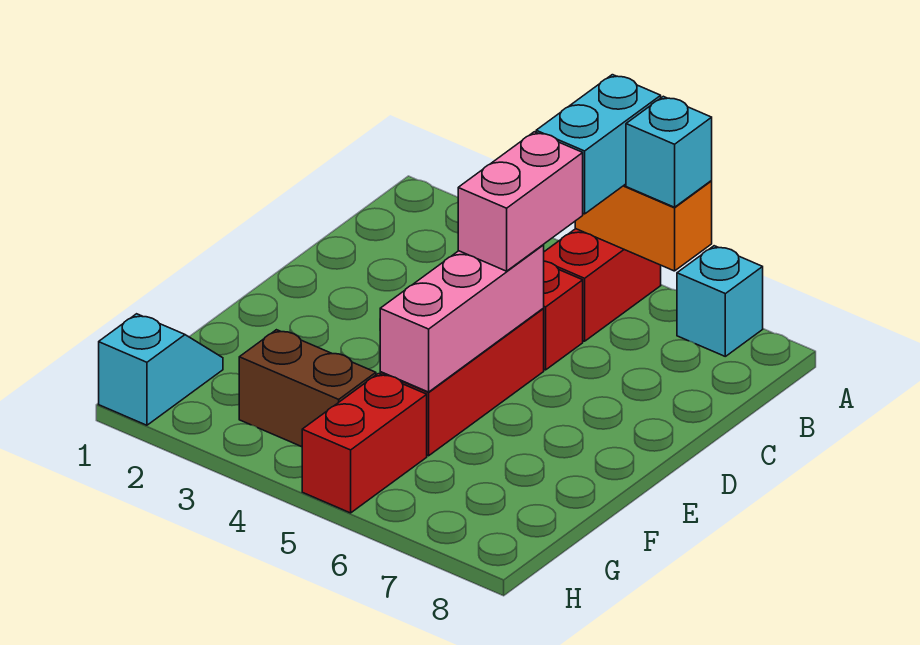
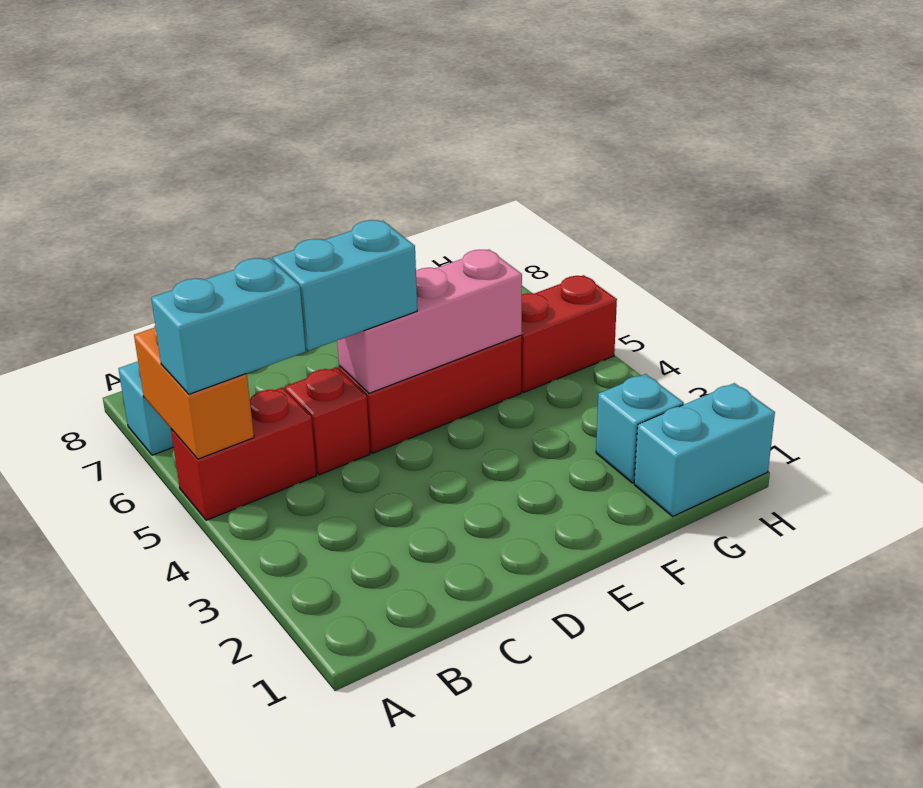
cyan 1x1 brick [626,96,712,207] -> cyan 1x1 brick moved to [596,374,684,483]
pink 1x2 brick [458,132,583,271] -> cyan 1x2 brick [272,220,417,351]
cyan 1x2 slope [99,314,223,425] -> cyan 1x2 brick [634,383,775,516]
brown 1x2 brick [239,330,376,447] -> none

